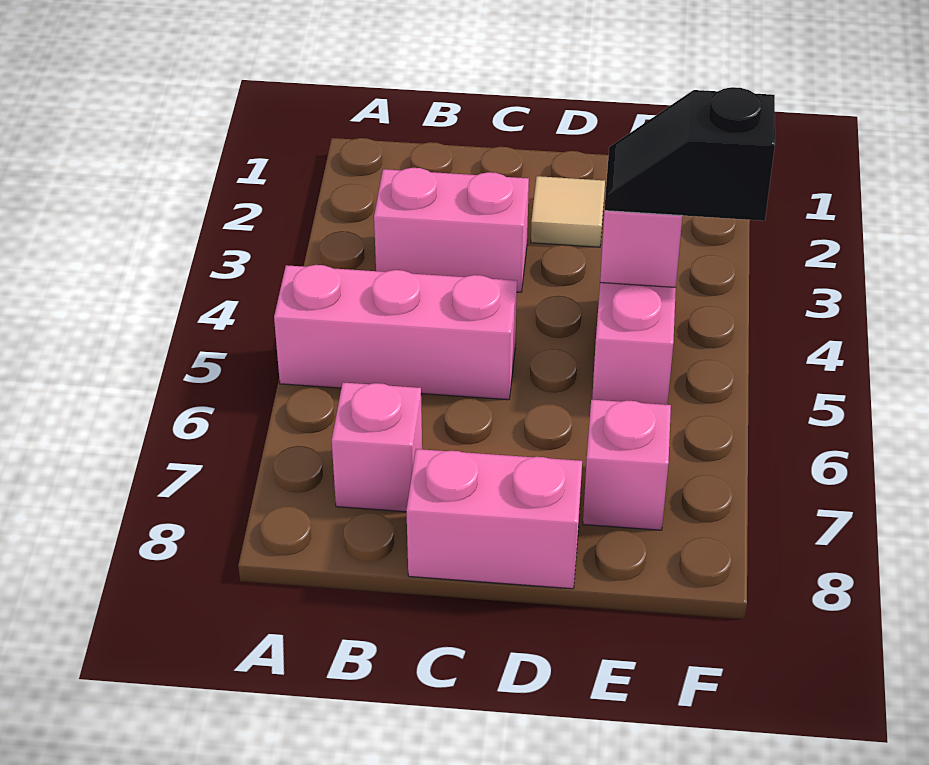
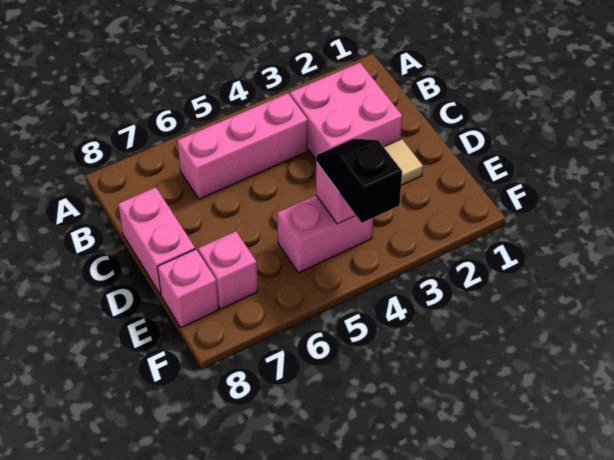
pink 1x3 brick [274,265,517,400] -> pink 1x3 brick turned to [177,93,308,199]
pink 1x2 brick [374,168,529,292] -> pink 2x2 brick [290,63,402,159]
pink 1x1 brick [332,382,422,512] -> pink 1x1 brick moved to [158,249,219,327]

